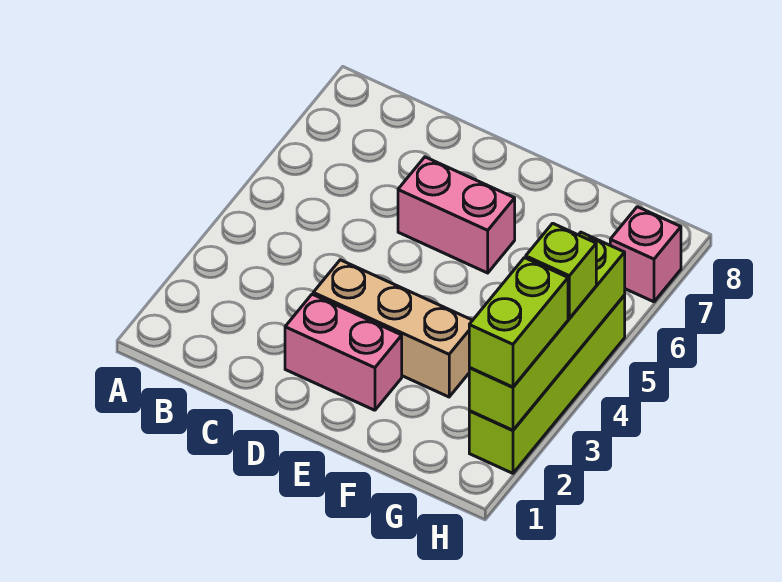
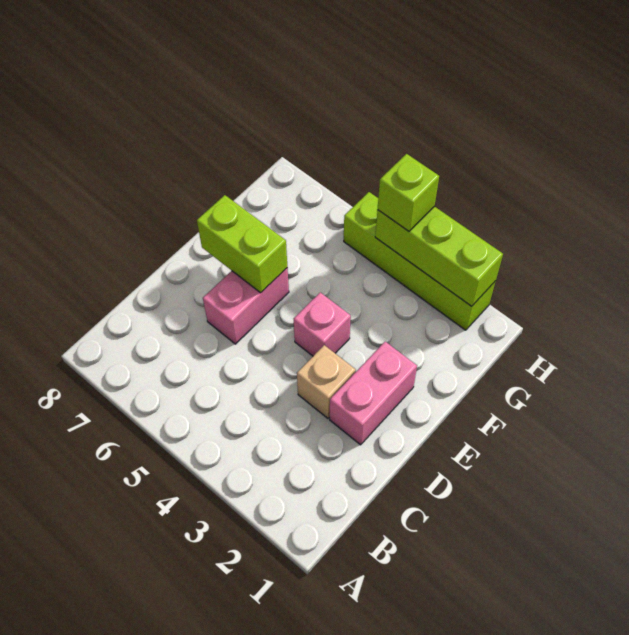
tan 1x3 brick [313,260,473,397] -> tan 1x1 brick [297,345,356,418]
lime 1x4 brick [469,232,625,430] -> lime 1x3 brick [375,206,503,306]
lime 1x2 brick [469,258,568,387] -> lime 1x2 brick moved to [197,195,287,293]
pink 1x1 brick [610,207,681,302] -> pink 1x1 brick moved to [294,292,351,356]

